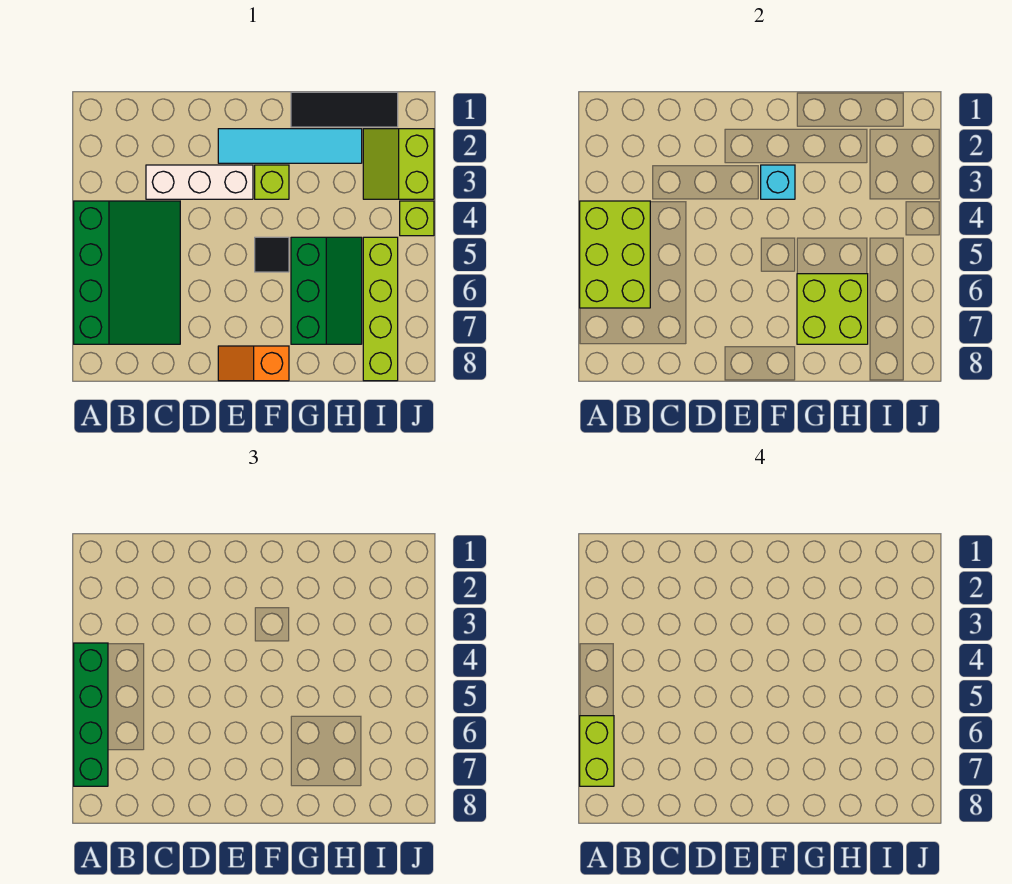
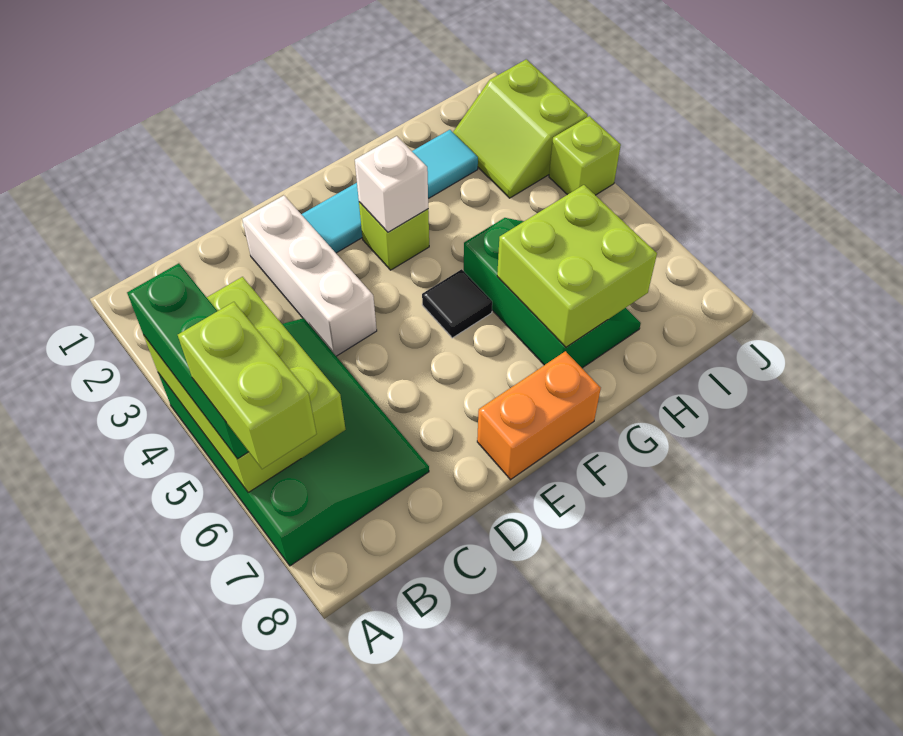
green 1x4 brick [74,643,108,786] -> green 1x3 brick [127,263,249,459]
white 1x3 brick [146,165,253,199] -> white 1x3 brick turned to [242,196,377,356]
orange 1x2 slope [218,346,289,381] -> orange 1x2 brick [477,351,601,480]
cyan 1x1 brick [761,165,795,199] -> white 1x1 brick [355,136,428,232]
black 1x3 tile [291,92,398,127] -> none
lime 1x4 brick [363,237,398,381] -> none

